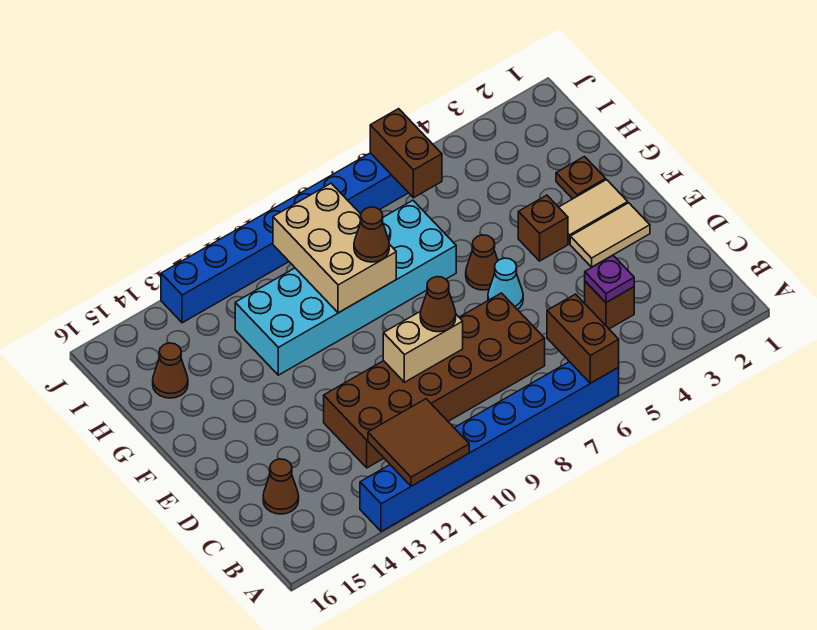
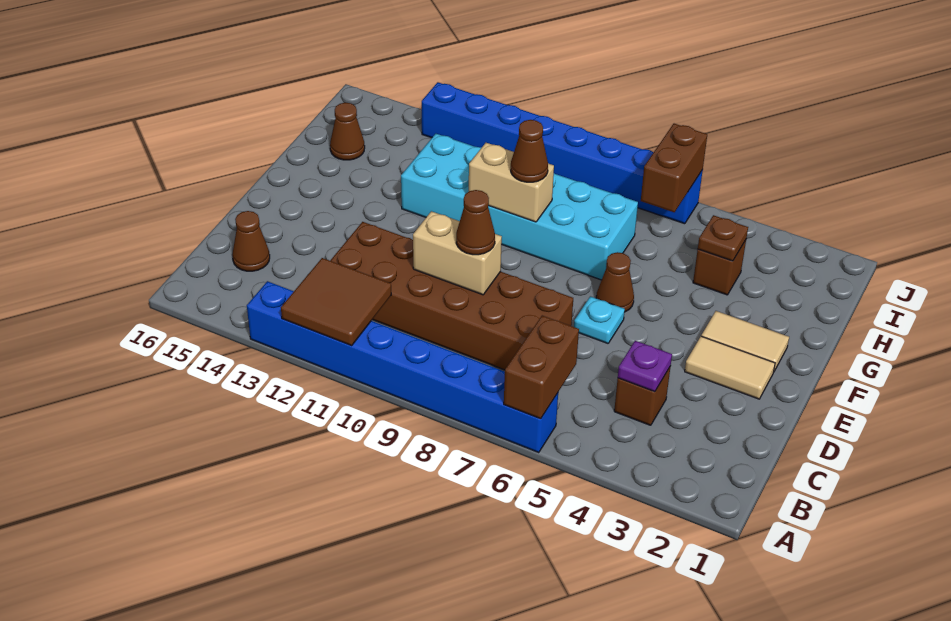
cyan 1x1 cone [488,258,523,310] -> cyan 1x1 plate [574,296,625,343]
brown 1x1 brick [518,195,568,261] -> brown 1x1 brick moved to [693,240,746,295]
brown 1x1 plate [556,157,606,199] -> brown 1x1 plate moved to [698,215,748,261]
tan 2x3 brick [273,183,396,313] -> tan 1x2 brick [469,143,554,222]

